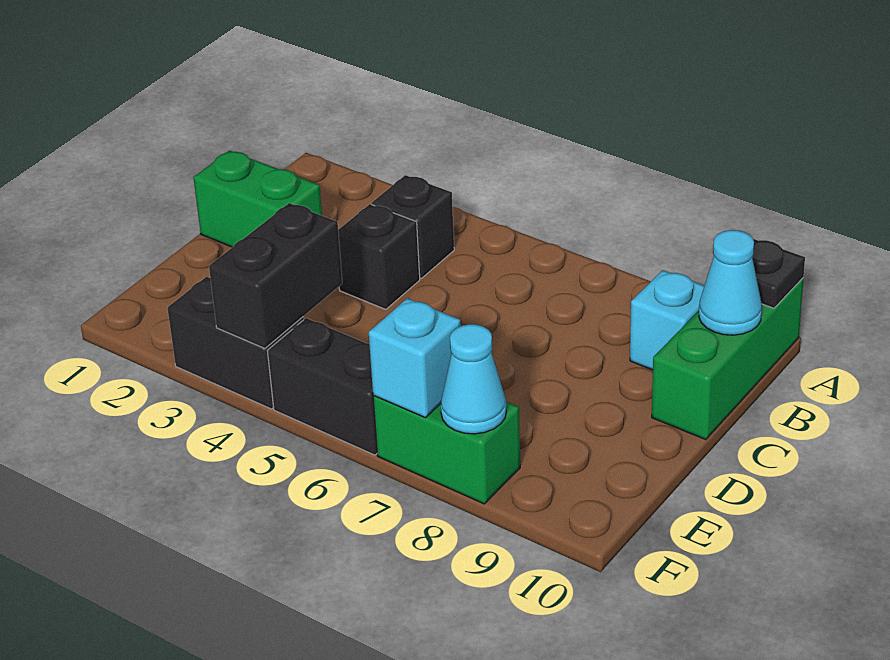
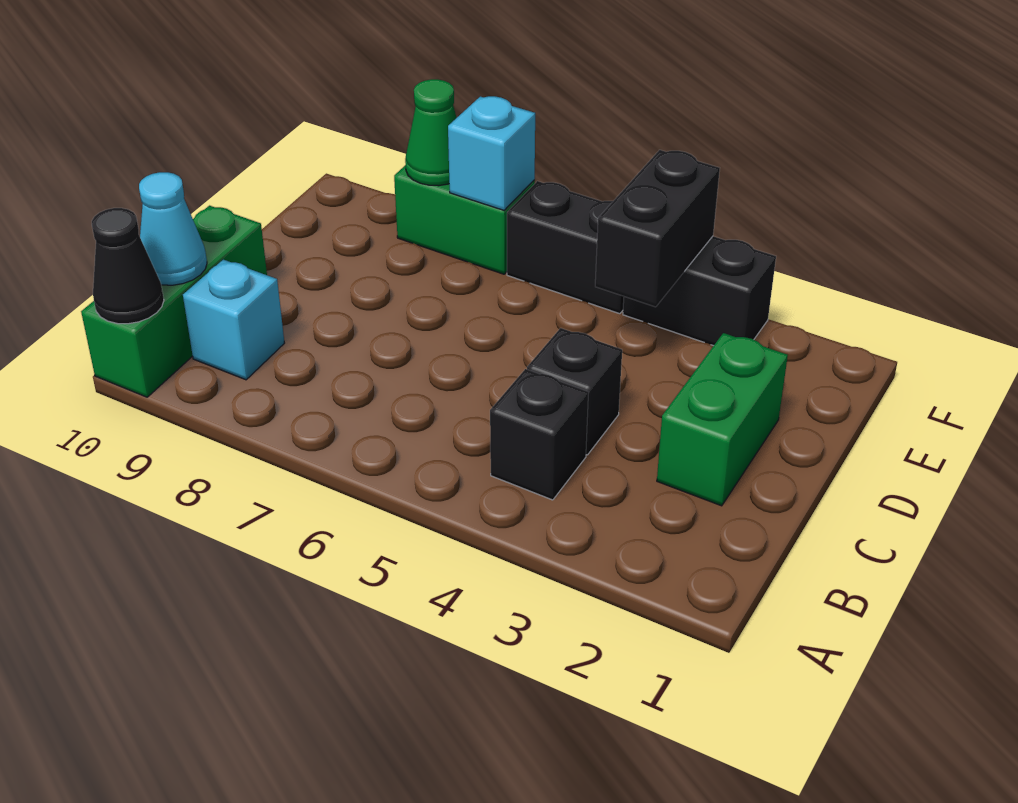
black 1x1 plate [753,239,805,308] -> black 1x1 cone [92,208,164,324]
green 1x2 brick [193,151,322,247] -> green 1x2 brick turned to [657,333,788,506]
cyan 1x1 cone [441,324,506,434] -> green 1x1 cone [405,79,457,186]

